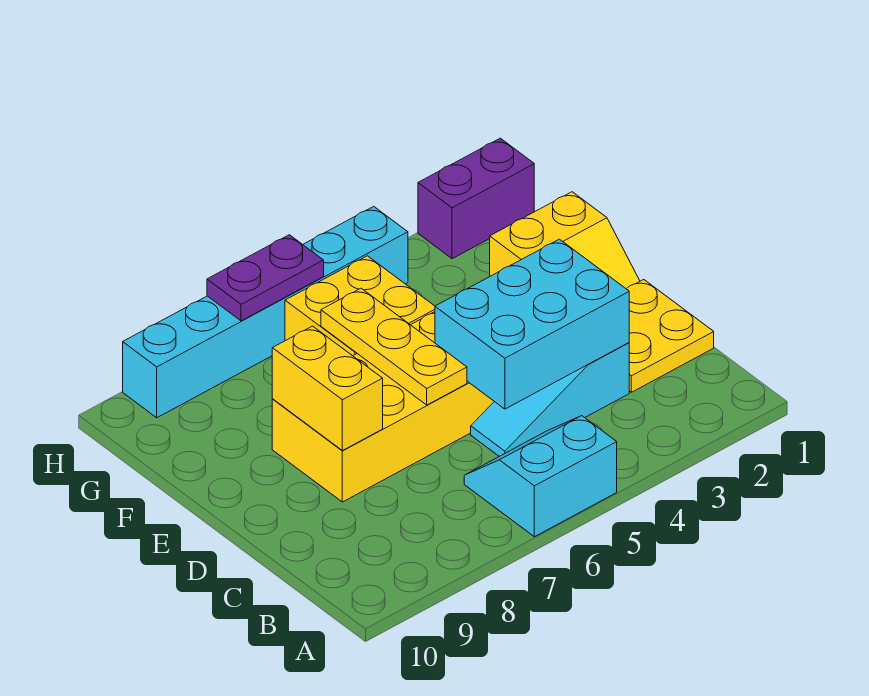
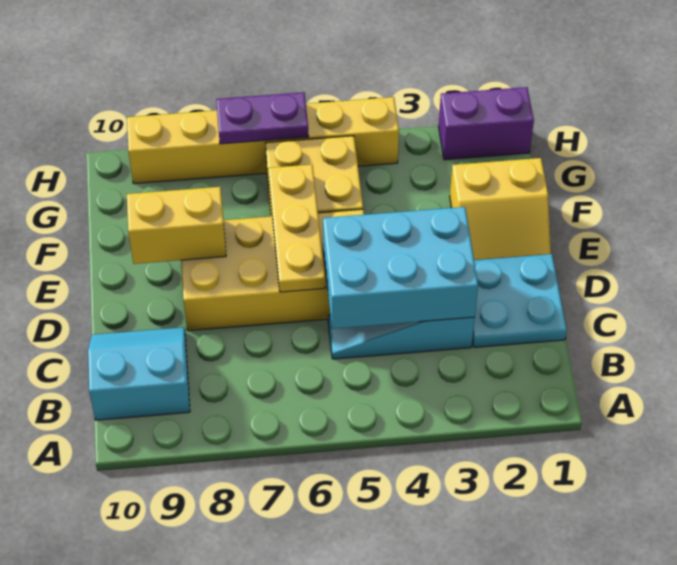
cyan 2x2 slope [464,416,617,537] -> cyan 2x2 slope moved to [88,327,190,420]
yellow 2x2 plate [627,280,714,392] -> cyan 2x2 plate [472,254,567,347]
yellow 1x2 brick [272,326,383,451] -> yellow 1x2 brick turned to [127,187,226,264]
cyan 1x6 brick [123,206,408,418] -> yellow 1x6 brick [127,97,399,184]

